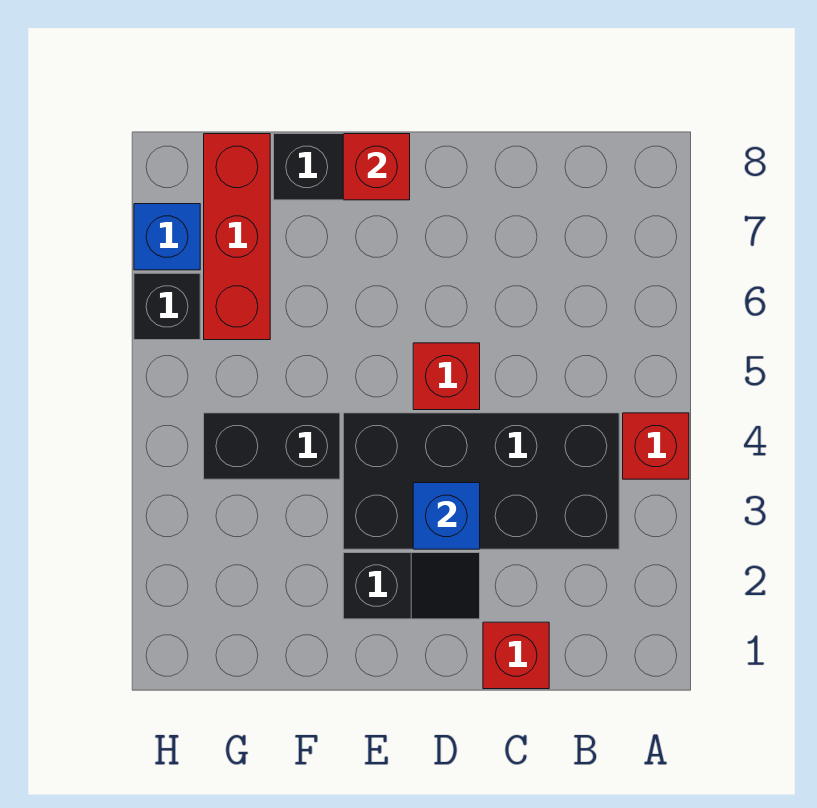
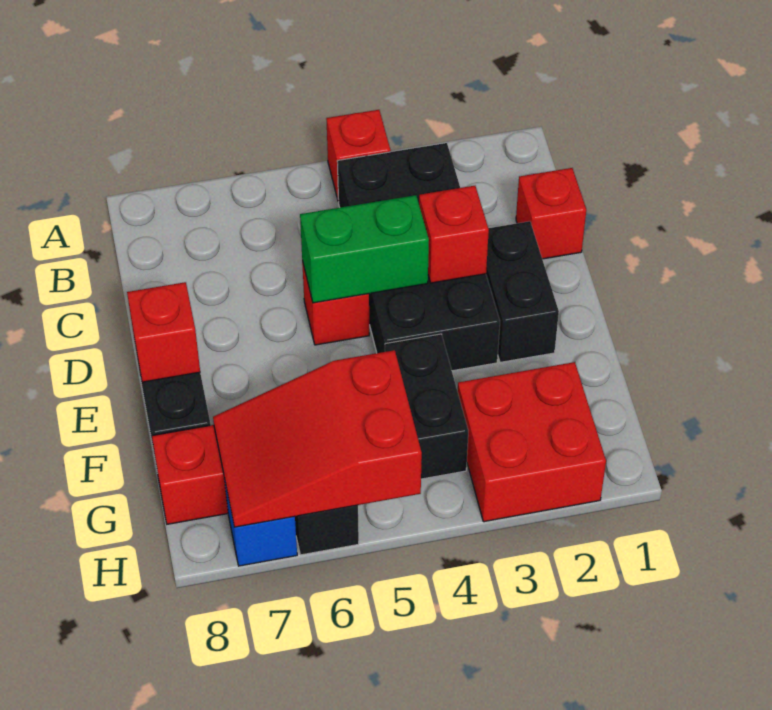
black 1x2 slope [343,553,480,619] -> black 1x2 brick [486,221,559,362]
blue 1x1 brick [413,483,480,549] -> red 1x1 brick [419,186,489,283]
none -> green 1x2 brick [300,195,429,303]
none -> red 2x2 brick [458,362,606,522]
none -> red 2x3 slope [213,350,422,527]

